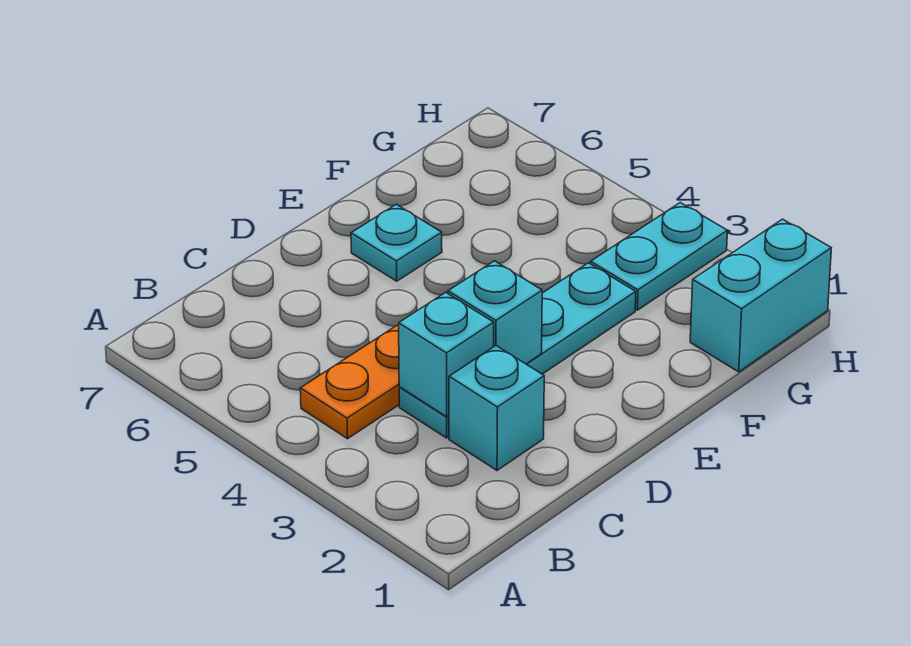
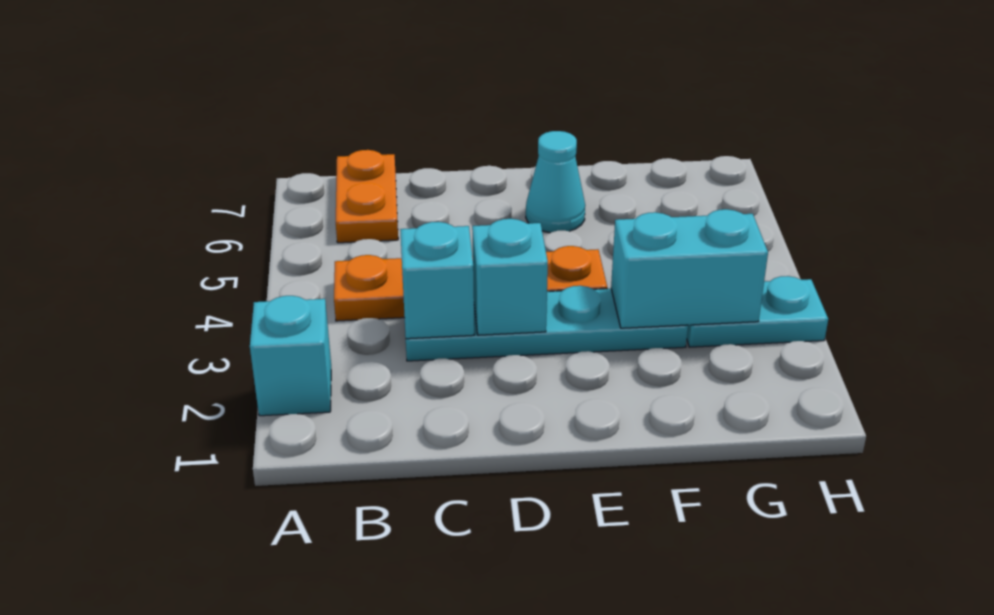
none -> orange 1x2 plate [336,150,398,243]
cyan 1x1 brick [449,346,544,470] -> cyan 1x1 brick moved to [250,296,331,416]
cyan 1x1 plate [351,204,442,281] -> cyan 1x1 cone [526,131,585,233]
cyan 1x2 brick [690,219,831,372] -> cyan 1x2 brick moved to [611,209,768,328]

